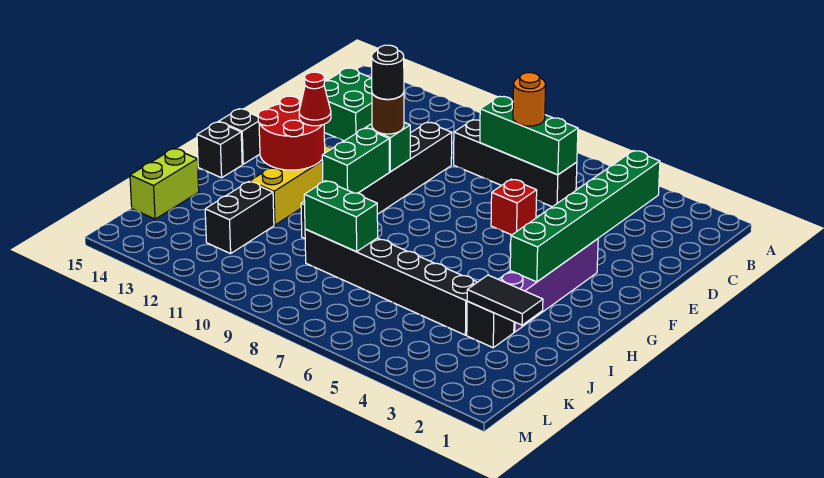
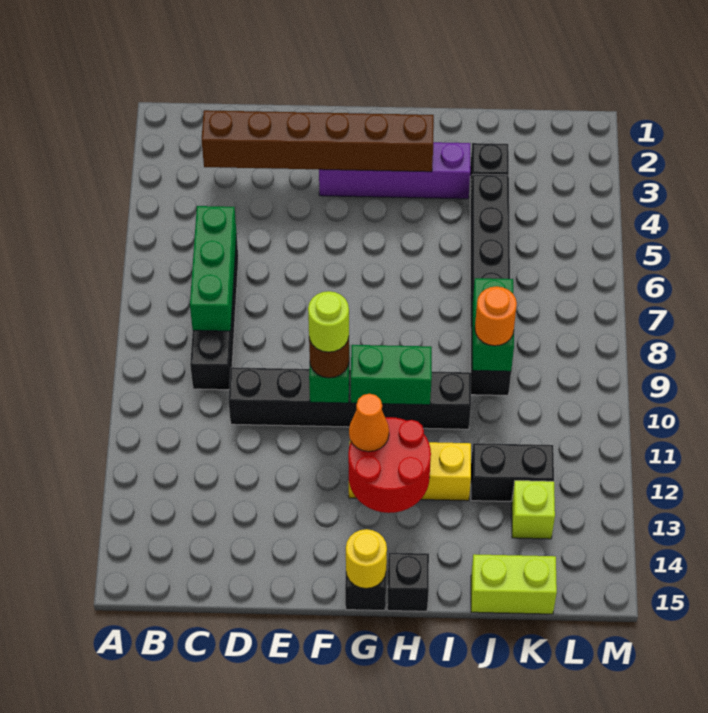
green 1x6 brick [510,151,660,282] -> brown 1x6 brick [202,110,434,172]
orange 1x1 round brick [513,73,546,126] -> orange 1x1 round brick moved to [475,286,517,346]
green 2x2 brick [324,68,372,141] -> none
red 1x1 brick [491,179,537,235] -> none
black 1x1 round brick [372,45,404,99] -> lime 1x1 round brick [308,291,349,352]
red 1x1 cone [299,72,331,126] -> orange 1x1 cone [349,394,389,452]
none -> yellow 1x1 round brick [346,529,387,588]
black 1x2 tile [467,275,543,325] -> none
none -> lime 1x1 brick [512,481,555,539]

